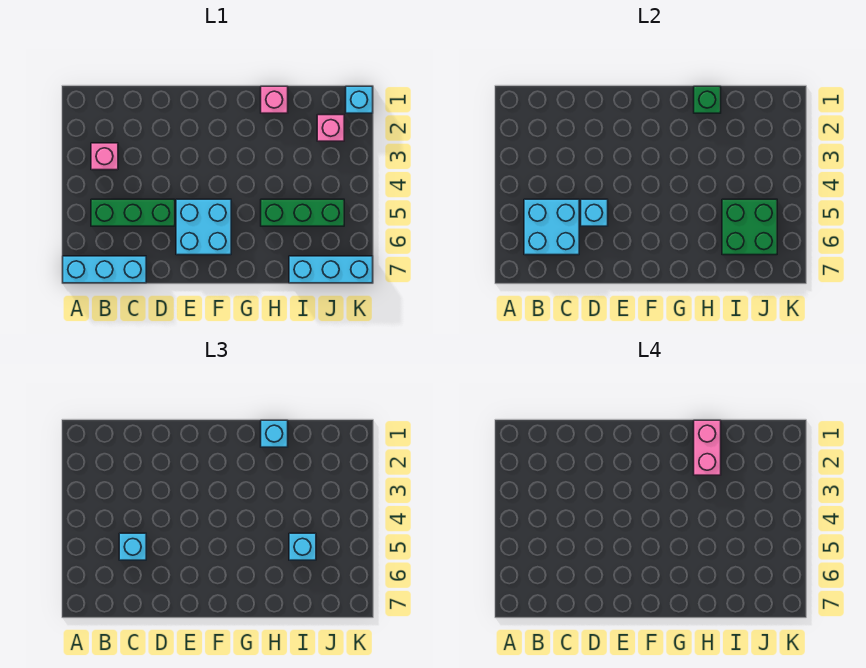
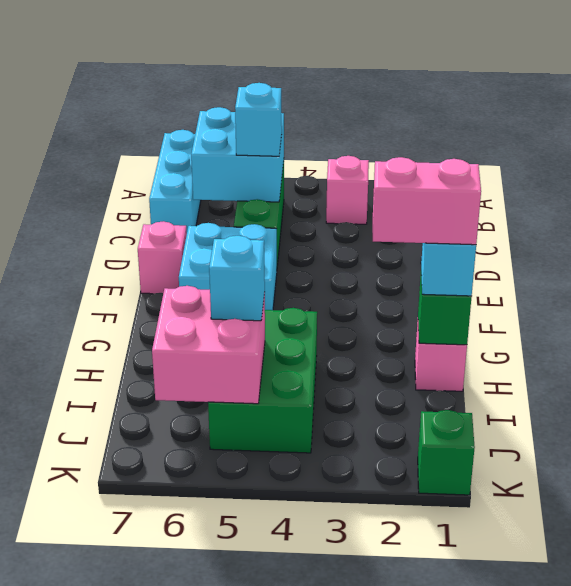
cyan 1x1 brick [581,199,608,226] -> none
green 1x3 brick [261,199,344,226] -> green 2x3 brick [208,308,317,453]
green 2x2 brick [722,199,777,255] -> pink 2x2 brick [152,286,265,404]
cyan 1x3 brick [289,256,373,283] -> none
pink 1x1 brick [317,115,344,141] -> pink 1x1 brick moved to [138,221,187,294]
cyan 1x1 brick [346,86,373,113] -> green 1x1 brick [418,410,475,495]

